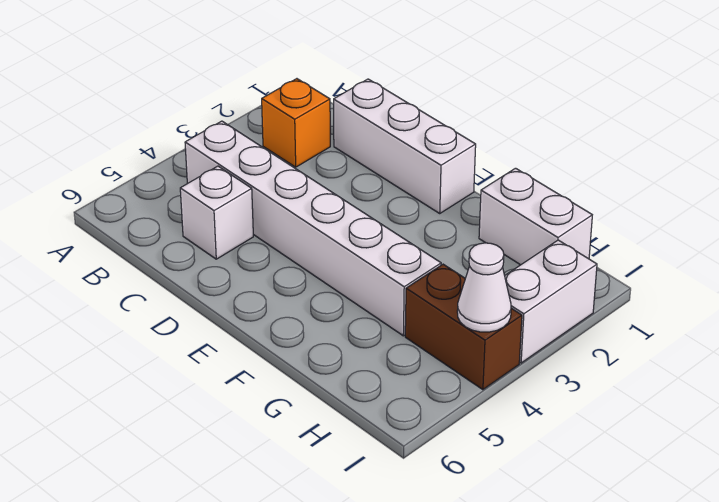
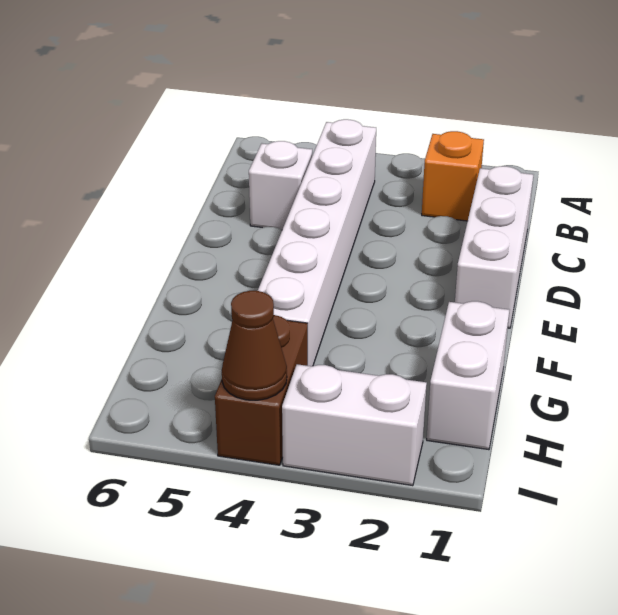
white 1x1 cone [457,243,511,332] -> brown 1x1 cone [222,291,287,400]

